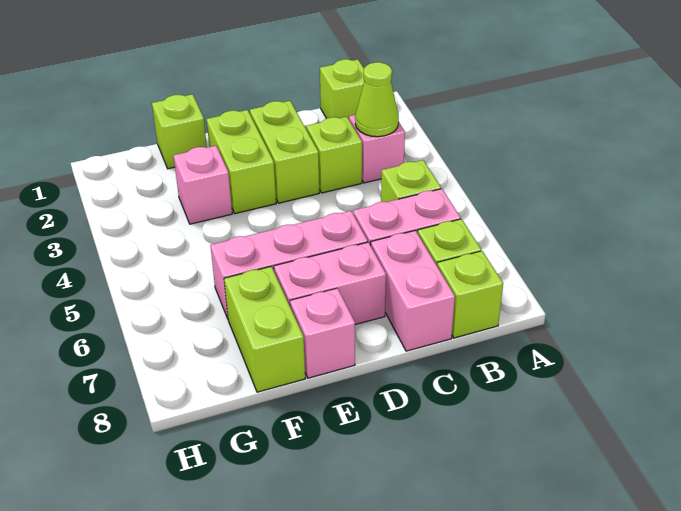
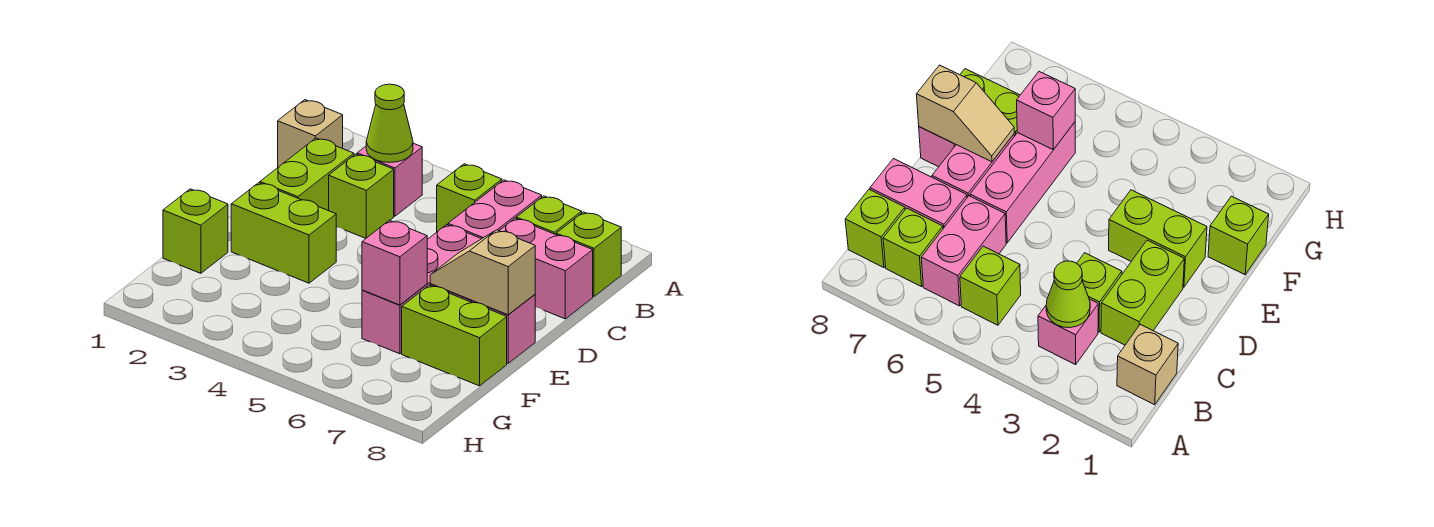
lime 1x1 brick [320,59,364,119] -> tan 1x1 brick [278,100,343,167]
lime 1x2 brick [250,101,319,203] -> lime 1x2 brick turned to [260,138,354,211]
none -> tan 1x2 slope [430,230,535,315]
pink 1x1 brick [173,146,232,224] -> pink 1x1 brick moved to [362,220,427,305]

